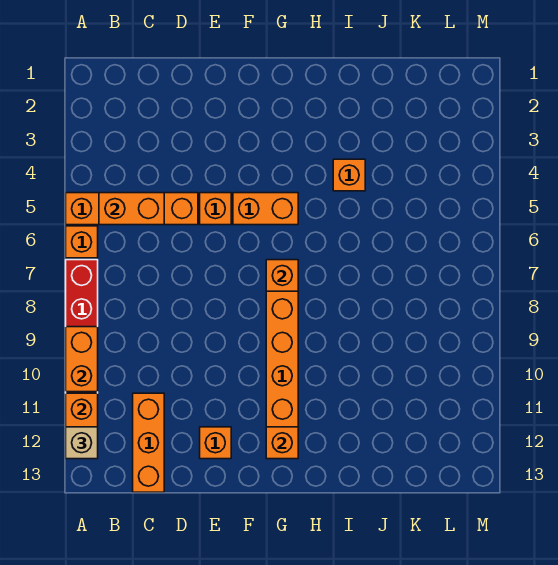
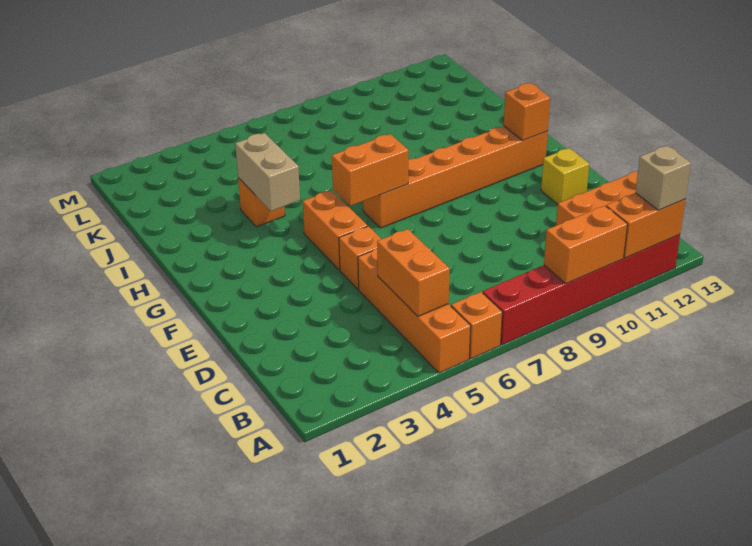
orange 1x1 brick [200,427,231,459] -> yellow 1x1 brick [541,148,589,204]
orange 1x1 brick [266,260,298,291] -> orange 1x2 brick [332,134,408,206]
none -> tan 1x2 brick [235,133,300,211]

